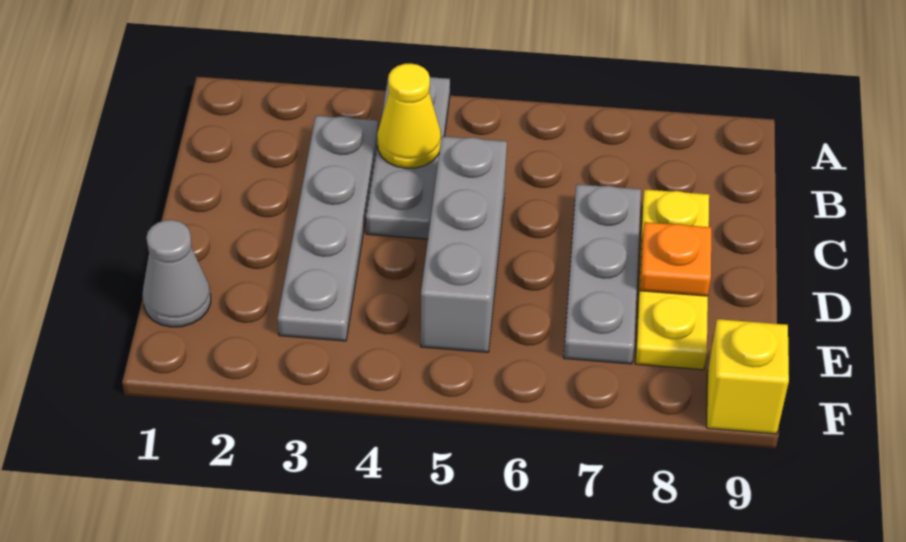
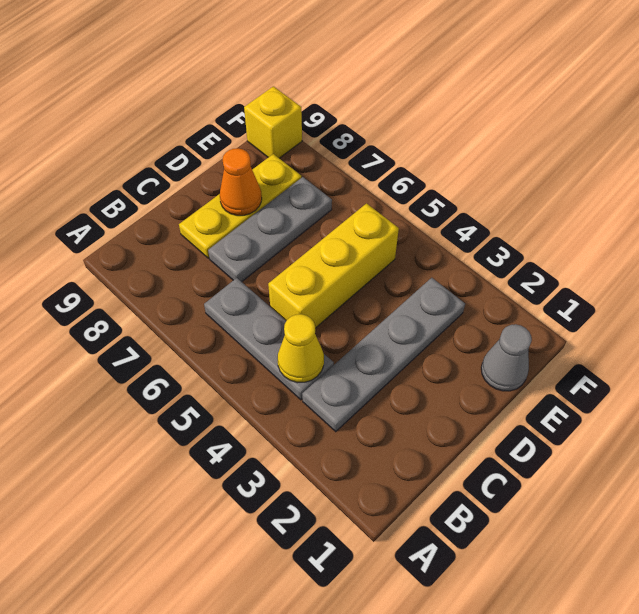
grey 1x3 plate [366,75,450,239] -> grey 1x3 plate turned to [204,278,334,400]
grey 1x3 brick [421,136,507,352] -> yellow 1x3 brick [268,203,399,328]
orange 1x1 plate [640,222,711,296] -> orange 1x1 cone [220,148,262,216]

